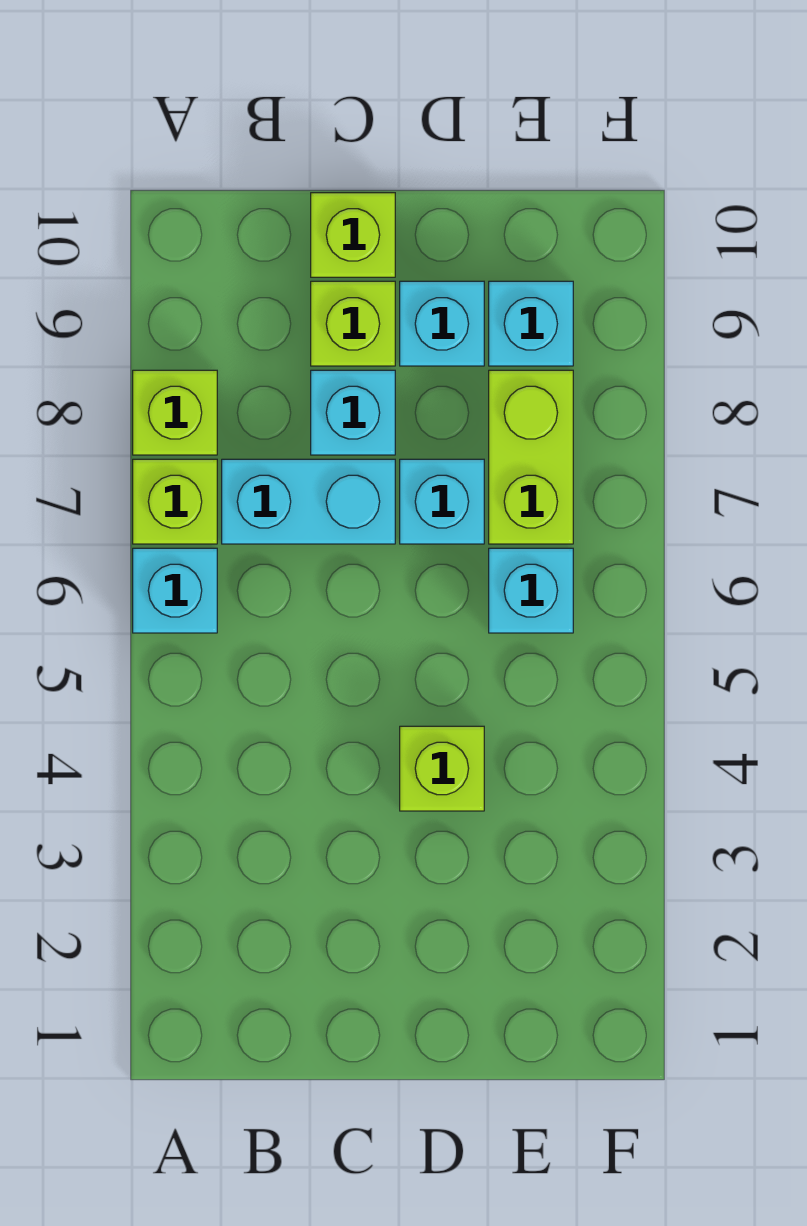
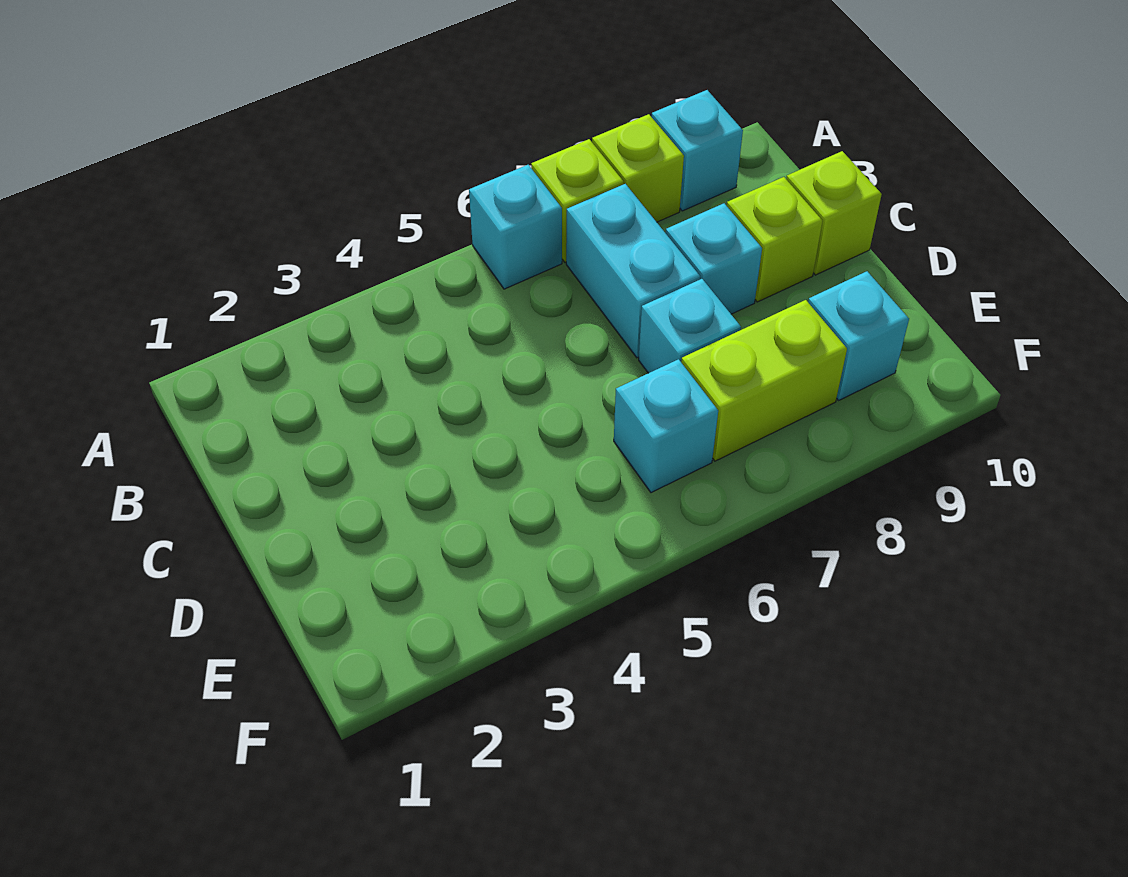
lime 1x1 brick [400,726,484,811] -> none
cyan 1x1 brick [400,281,484,366] -> cyan 1x1 brick moved to [652,90,743,211]

